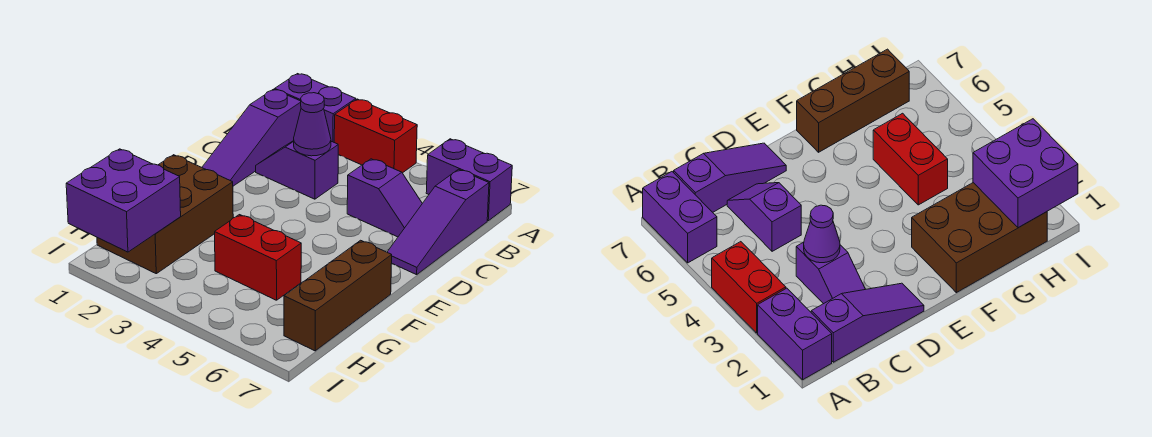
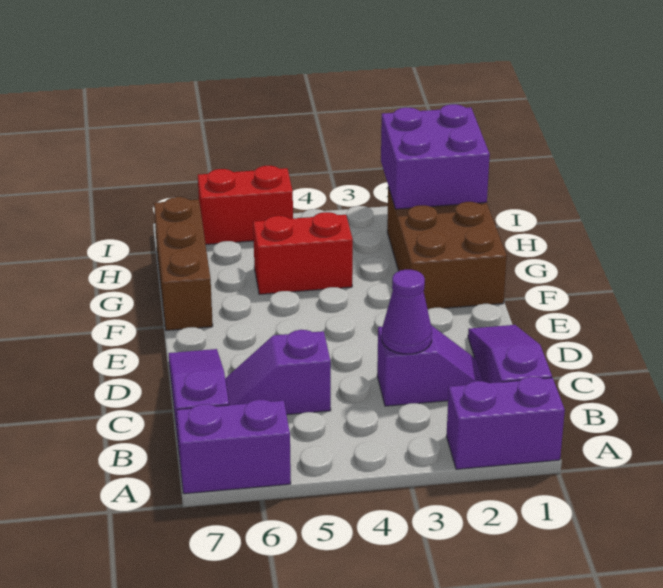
red 1x2 brick [334,99,417,173] -> red 1x2 brick moved to [198,166,293,244]

